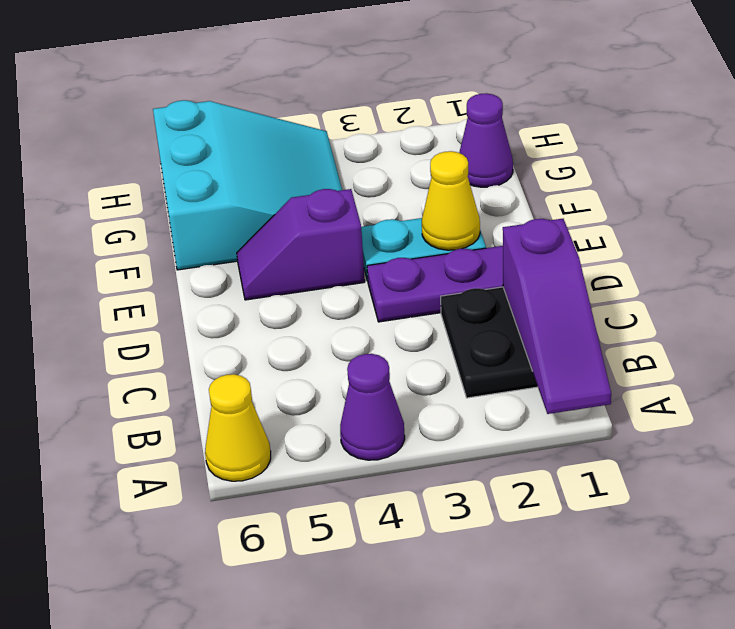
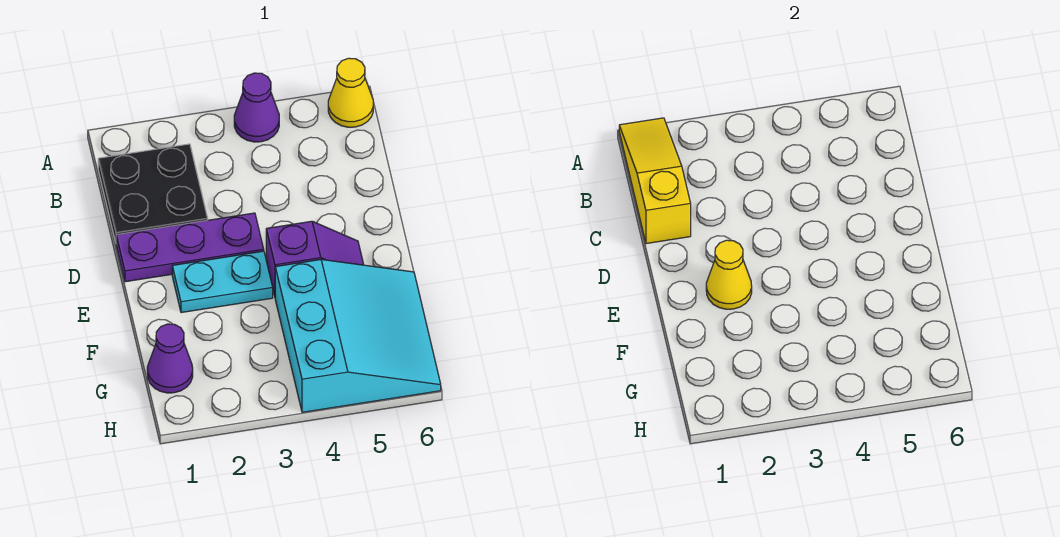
purple 1x3 slope [503,219,611,414] -> yellow 1x3 slope [619,118,691,244]
cyan 3x3 slope [153,100,342,270] -> cyan 3x3 slope turned to [275,259,441,412]

